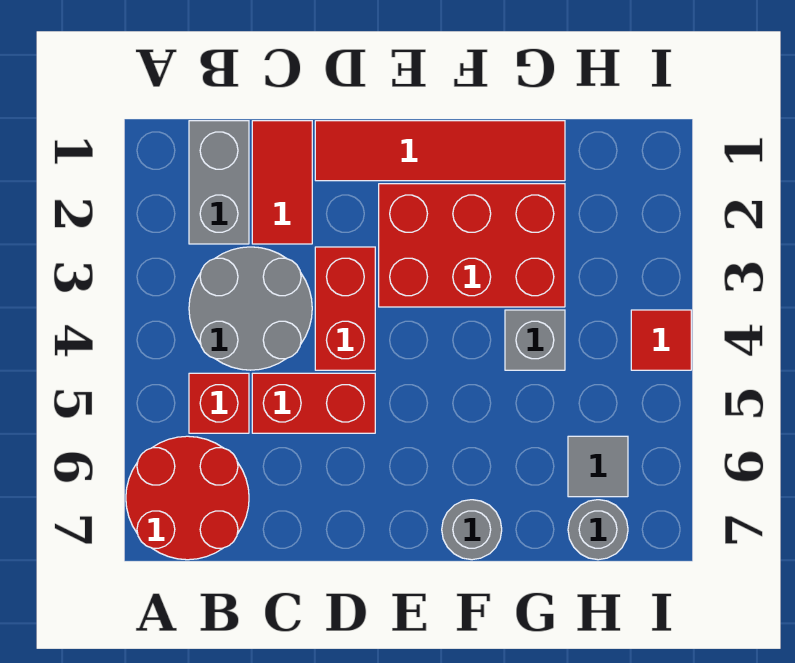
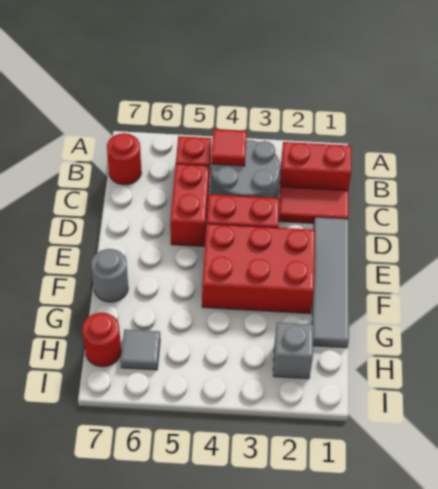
red 2x2 round brick [126,436,249,560] -> red 1x1 round brick [107,133,141,185]
grey 1x2 brick [189,121,249,244] -> red 1x2 brick [280,142,351,190]
red 1x4 tile [315,121,565,181] -> grey 1x4 tile [312,217,349,348]
red 2x3 brick [379,184,565,307] -> red 2x3 brick turned to [202,224,315,314]
grey 1x1 brick [505,310,565,370] -> grey 1x1 brick moved to [273,322,313,379]
grey 1x1 round brick [568,500,628,560] -> red 1x1 round brick [82,313,121,367]
red 1x1 tile [631,310,691,370] -> red 1x1 tile moved to [211,129,247,166]

